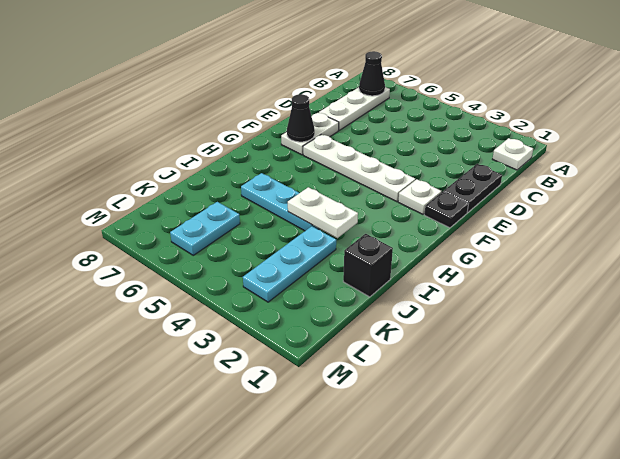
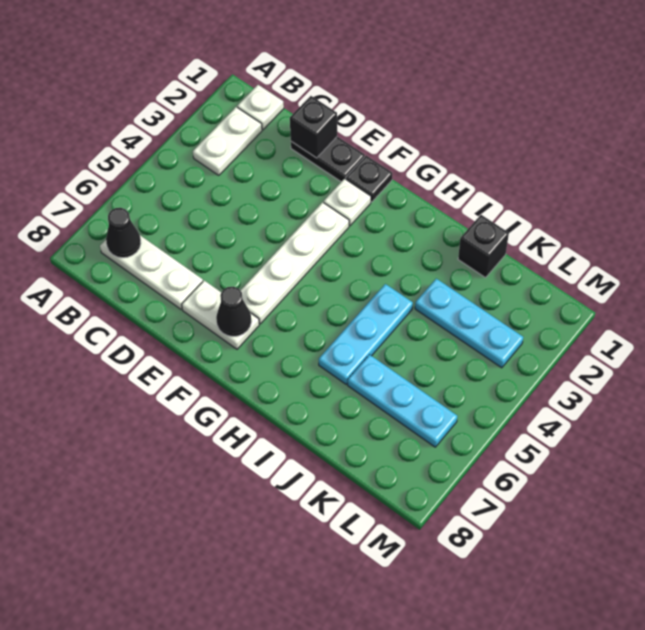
none -> black 1x1 brick [290,96,337,158]
white 1x2 plate [288,187,358,238] -> white 1x2 plate moved to [193,107,262,175]
cyan 1x2 plate [170,202,240,255] -> cyan 1x3 plate [348,355,457,447]

